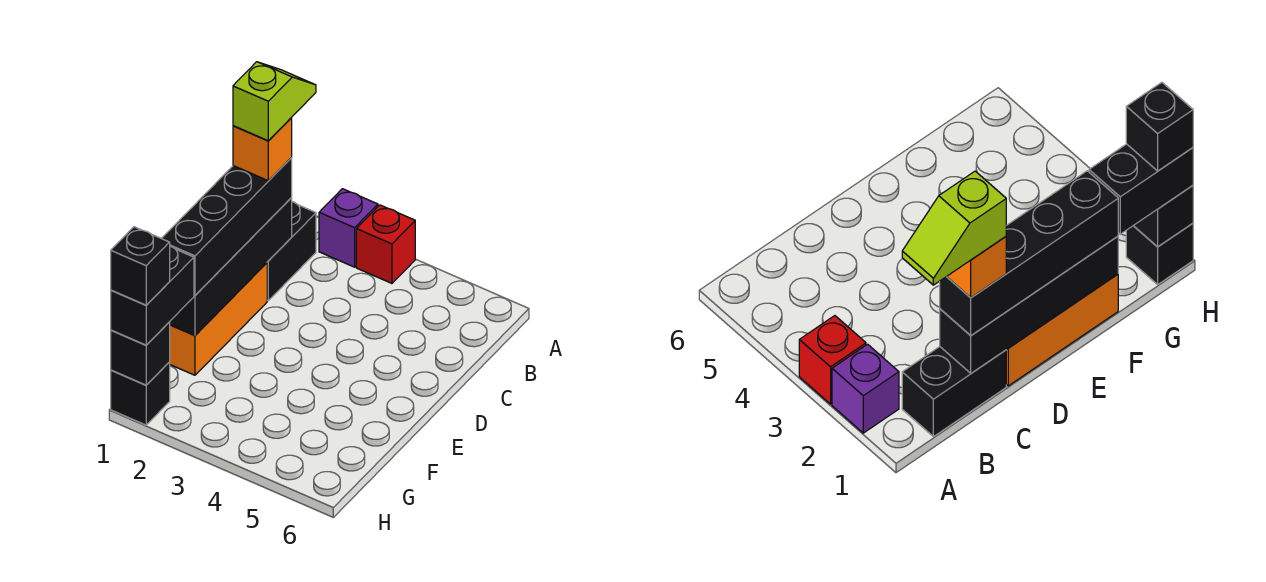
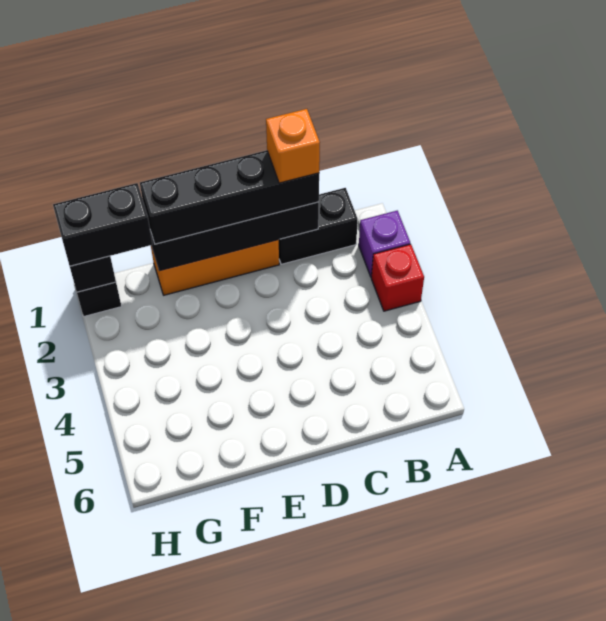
lime 1x2 slope [233,62,316,141] -> none
black 1x1 brick [111,227,170,305] -> none

